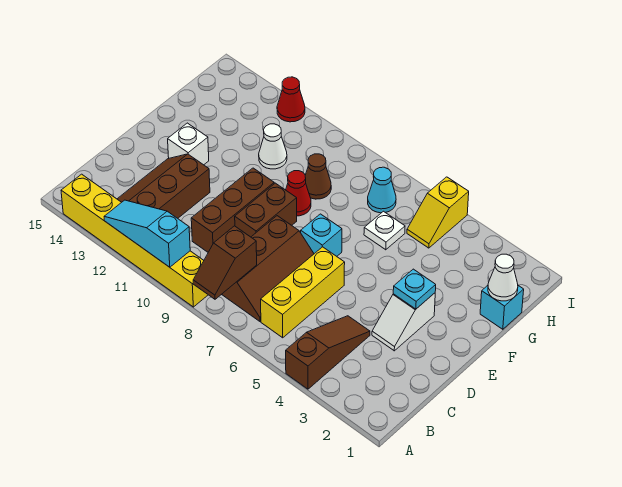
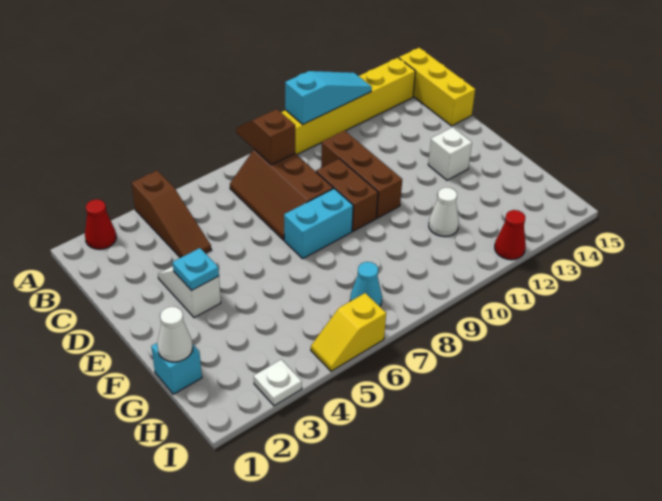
yellow 1x3 brick [261,247,345,338] -> yellow 1x3 brick moved to [399,48,475,126]
brown 2x3 slope [118,154,210,218] -> none
cyan 1x1 brick [301,214,342,256] -> cyan 1x2 brick [284,188,353,259]
red 1x1 cone [286,171,311,216] -> red 1x1 cone moved to [85,199,116,249]
white 1x1 plate [364,211,405,250] -> white 1x1 plate moved to [254,360,302,406]
brown 1x1 cone [305,154,331,199] -> none
yellow 1x2 slope [407,177,469,248] -> yellow 1x2 slope turned to [311,293,386,371]

